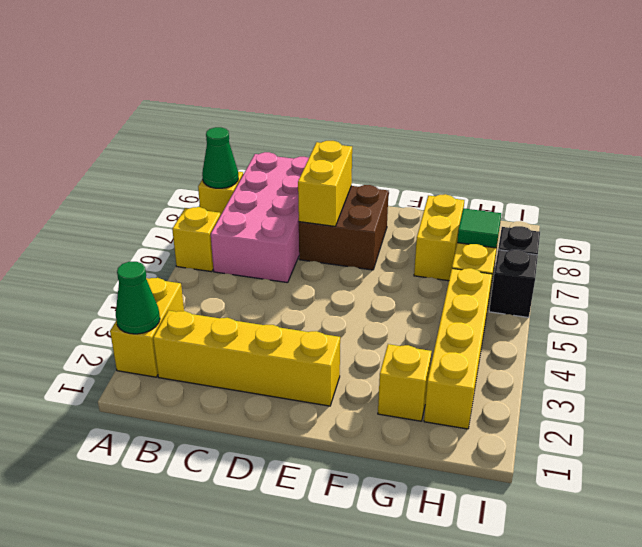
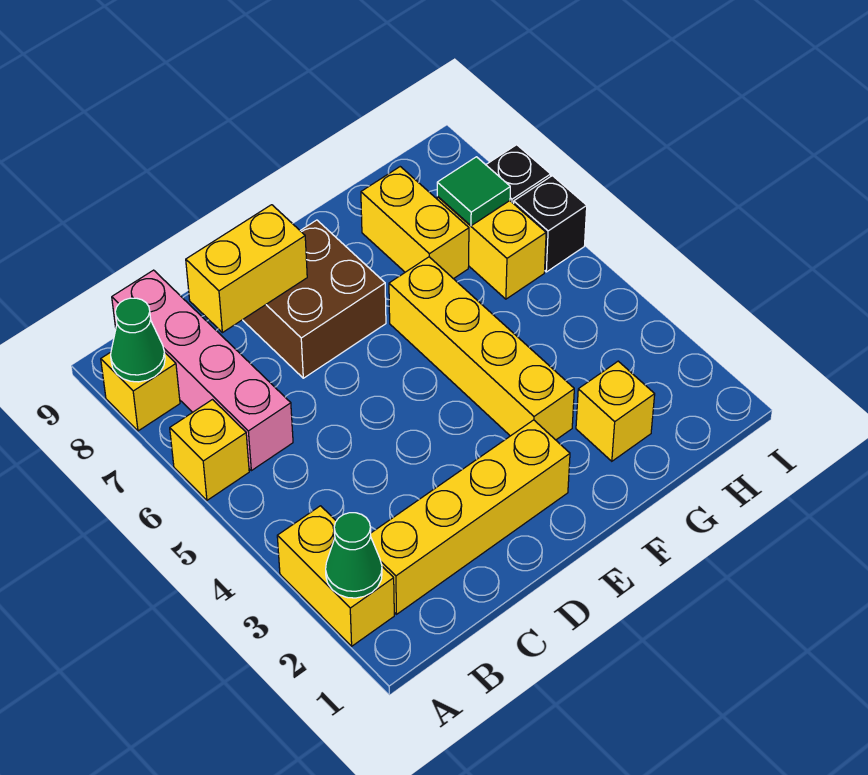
pink 2x4 brick [211,152,309,283] -> pink 1x4 brick [112,270,293,471]
yellow 1x2 brick [298,141,352,226] -> yellow 1x2 brick turned to [186,205,307,333]
yellow 1x4 brick [424,268,492,429] -> yellow 1x4 brick moved to [389,257,574,440]

